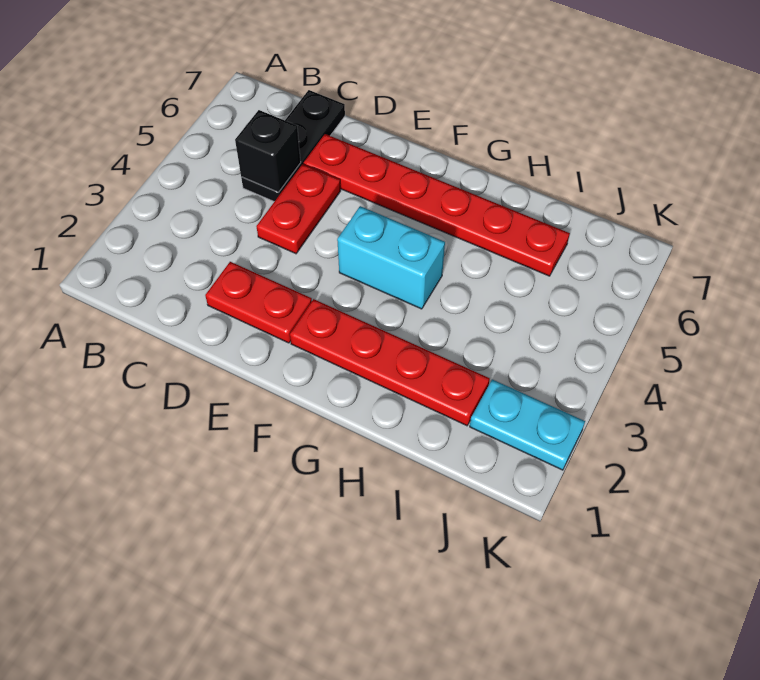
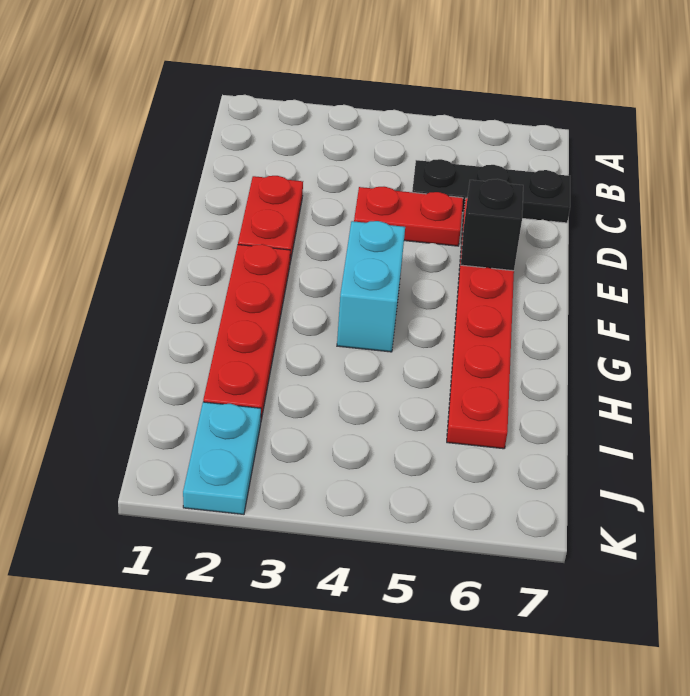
black 1x1 brick [235,110,301,192] -> black 1x1 brick moved to [461,179,523,271]

